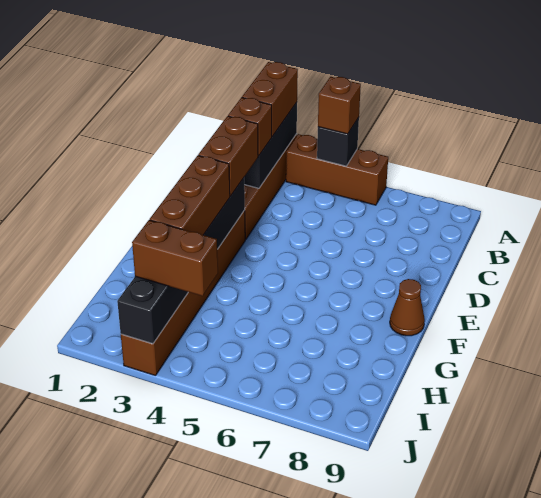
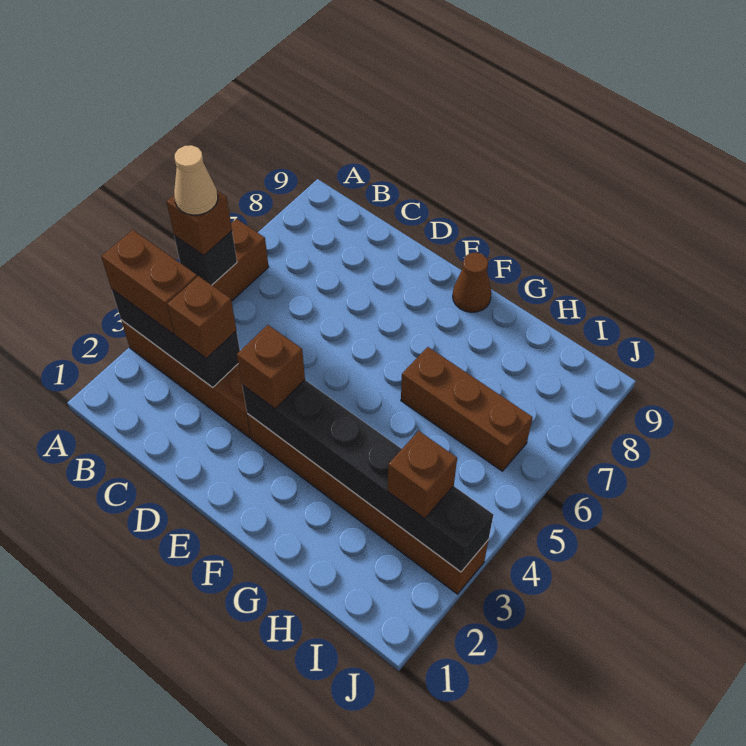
none -> tan 1x1 cone [174,145,218,215]
brown 1x2 brick [198,116,258,196] -> brown 1x1 brick [237,325,305,409]
brown 1x3 brick [150,156,230,235] -> brown 1x3 brick moved to [401,347,532,471]
brown 1x2 brick [132,220,218,296] -> brown 1x1 brick [388,431,457,519]

